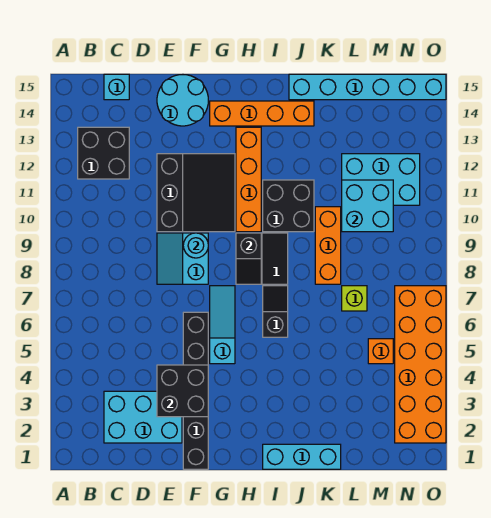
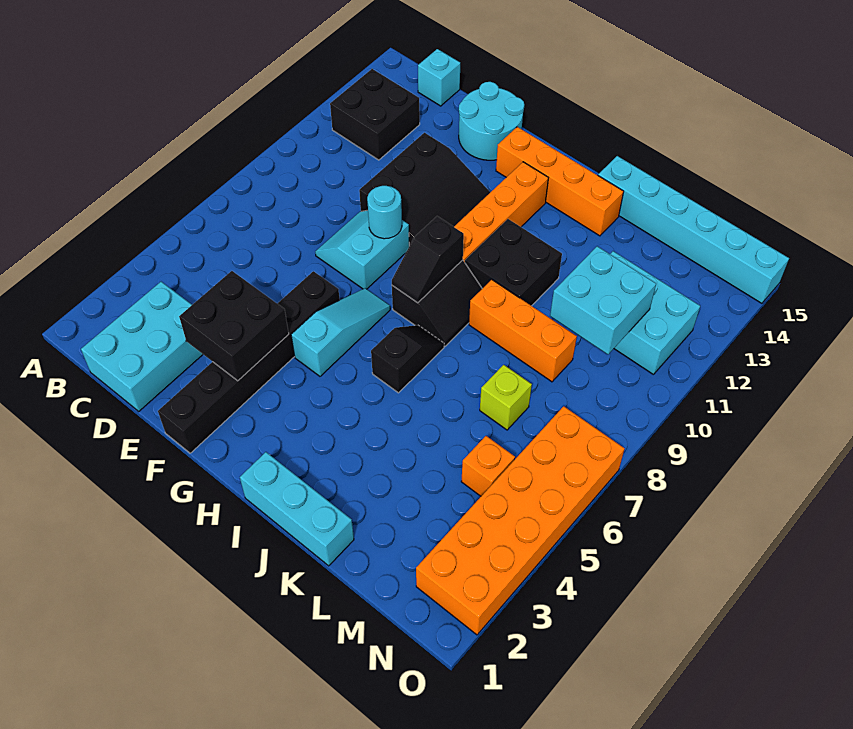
cyan 2x3 brick [104,391,182,443] -> cyan 2x3 brick turned to [81,282,203,411]
orange 1x3 brick [315,207,341,284] -> orange 1x3 brick turned to [469,280,577,382]

